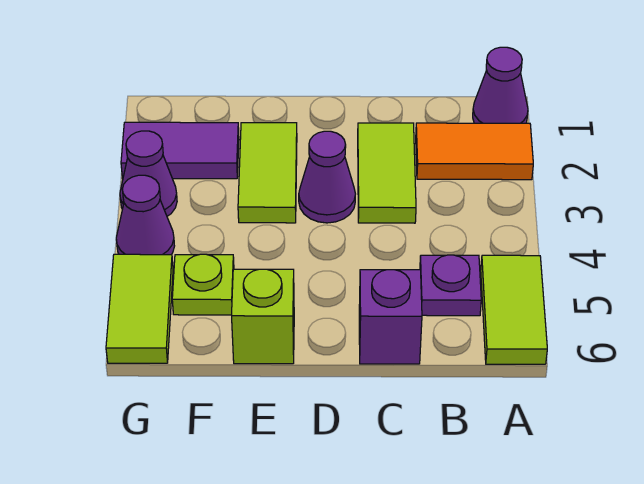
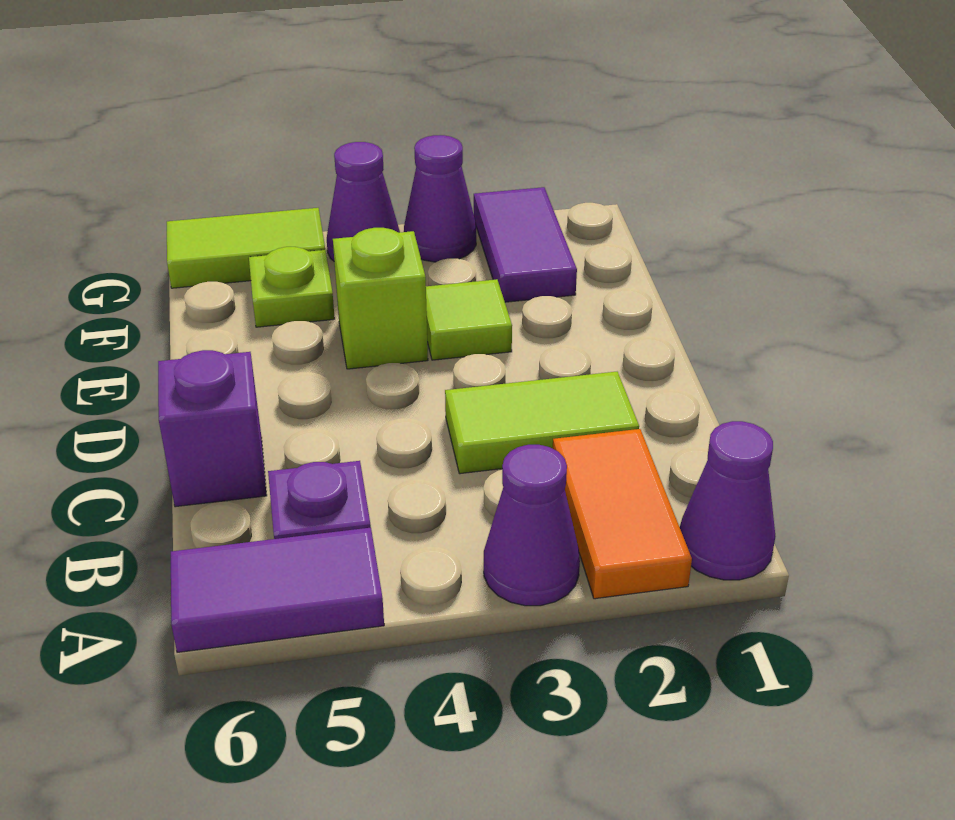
lime 1x2 tile [481,255,547,364] -> purple 1x2 tile [171,528,384,652]
purple 1x1 cone [299,131,355,223] -> purple 1x1 cone moved to [484,445,580,606]
lime 1x2 tile [238,123,297,223] -> lime 1x1 tile [426,279,512,360]
lime 1x1 brick [232,269,294,364] -> lime 1x1 brick moved to [333,228,428,369]

